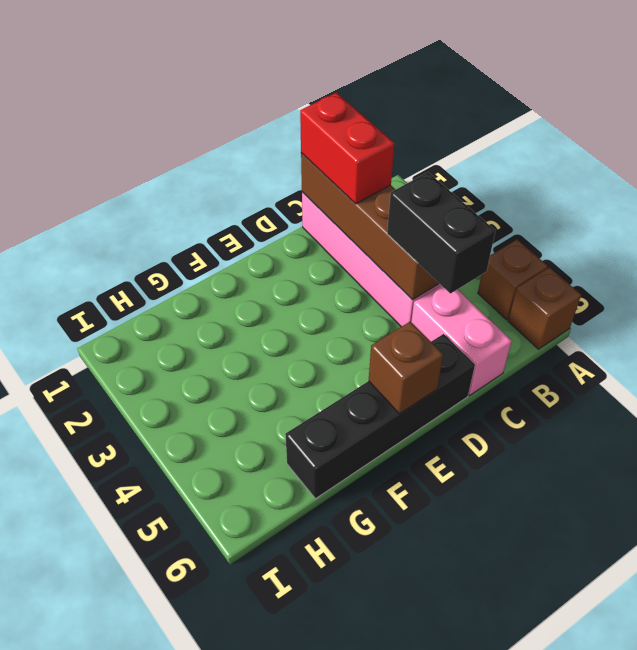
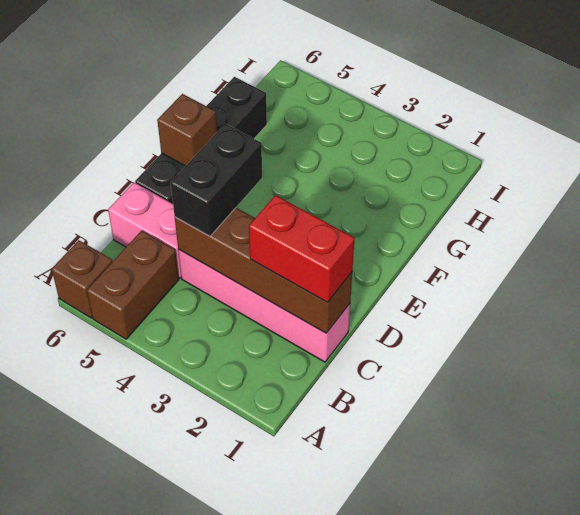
brown 1x1 brick [478,240,547,320] -> brown 1x2 brick [87,231,179,339]
black 1x2 brick [387,172,495,293] -> black 1x2 brick turned to [171,124,262,236]

